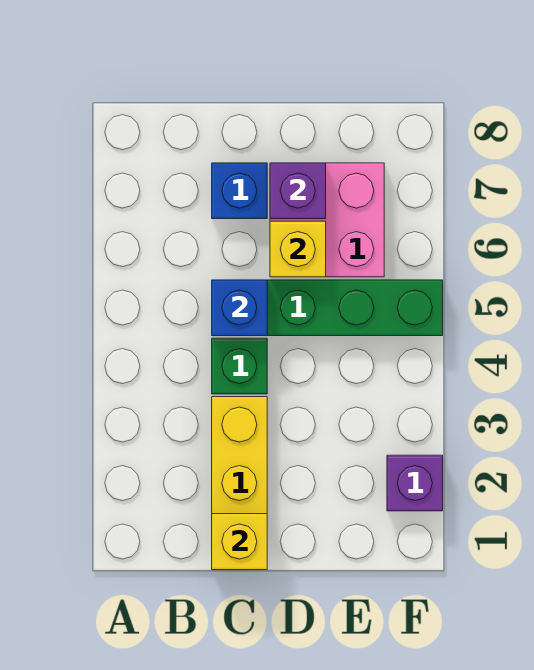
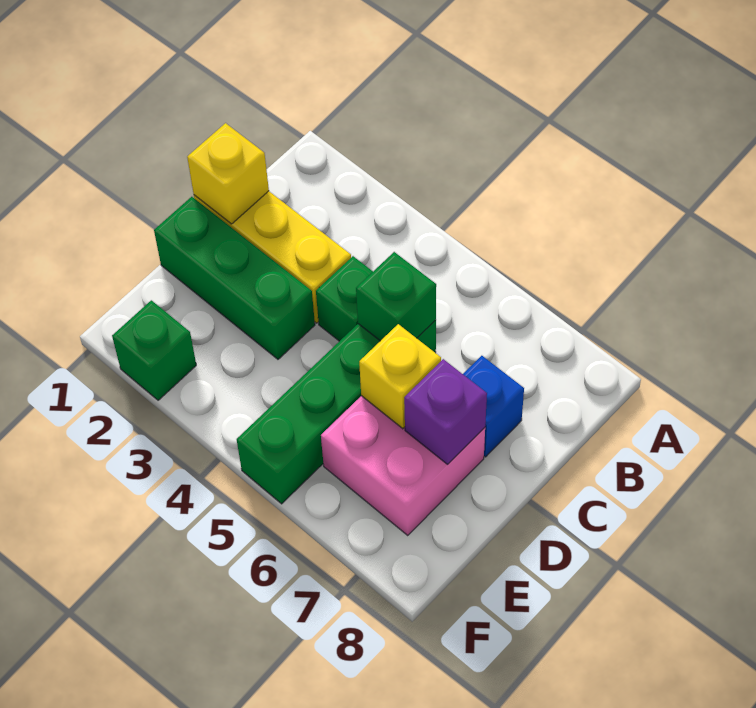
blue 1x1 brick [212,280,267,336] -> green 1x1 brick [356,252,436,341]
none -> green 1x3 brick [154,197,315,359]
purple 1x1 brick [387,455,443,511] -> green 1x1 brick [112,300,196,400]

